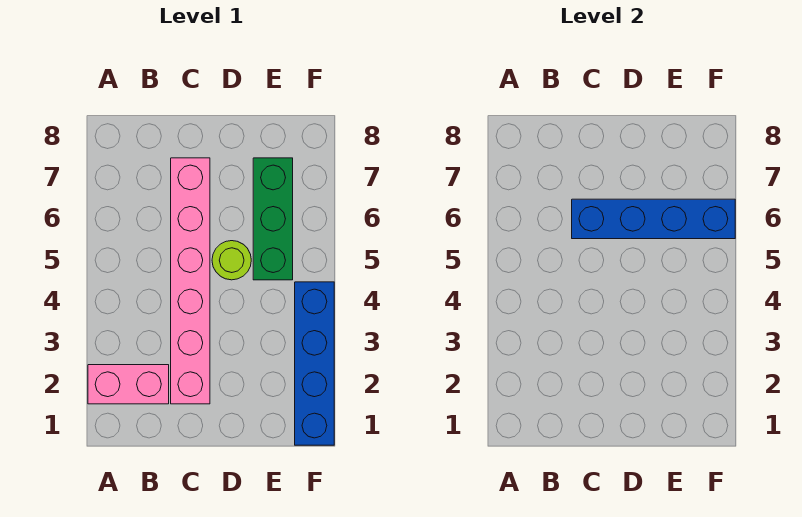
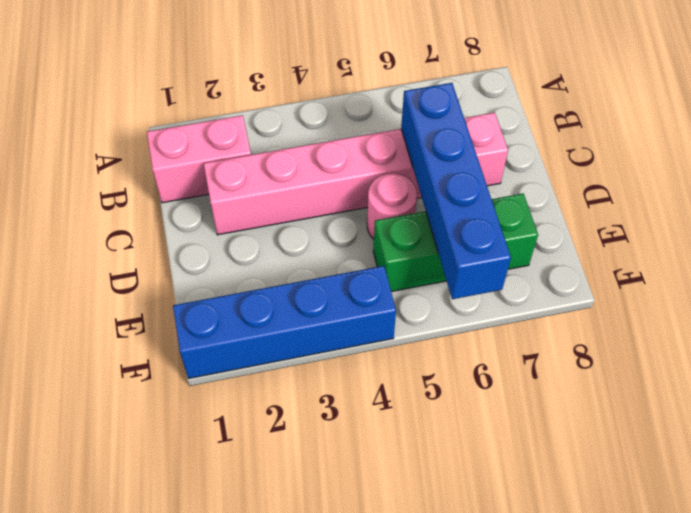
pink 1x2 brick [88,365,169,404] -> pink 1x2 brick turned to [147,115,251,203]
lime 1x1 round brick [212,241,251,280] -> pink 1x1 round brick [367,173,417,239]

